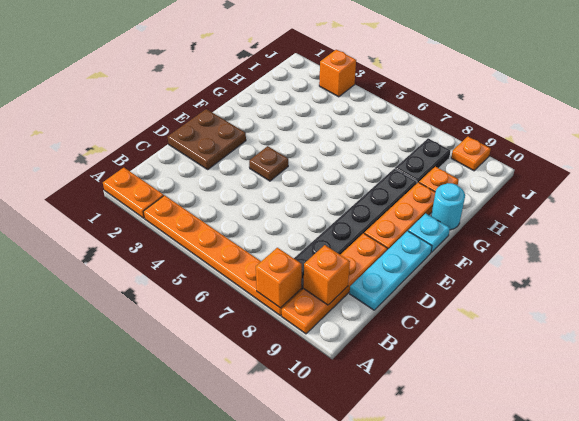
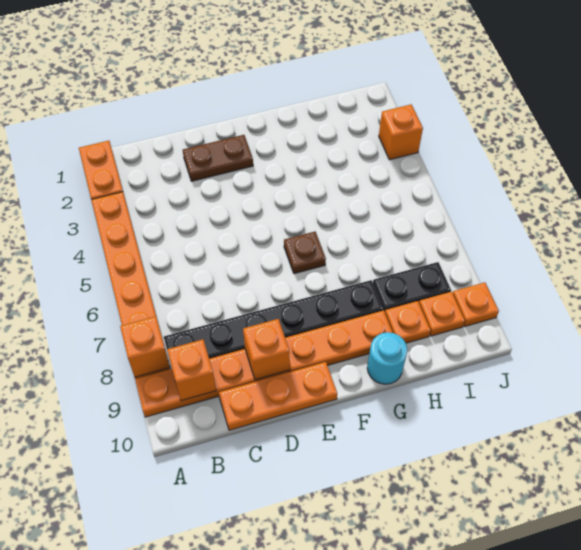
cyan 1x3 plate [350,231,432,310] -> orange 1x3 plate [219,362,337,430]
brown 2x2 plate [168,109,246,169] -> brown 1x2 plate [183,135,253,181]
none -> orange 1x1 brick [243,319,290,380]
brown 1x1 plate [249,146,288,181] -> brown 1x1 plate moved to [284,232,326,274]
cyan 1x1 plate [408,213,450,252] -> none
none -> orange 1x1 plate [419,292,465,336]

